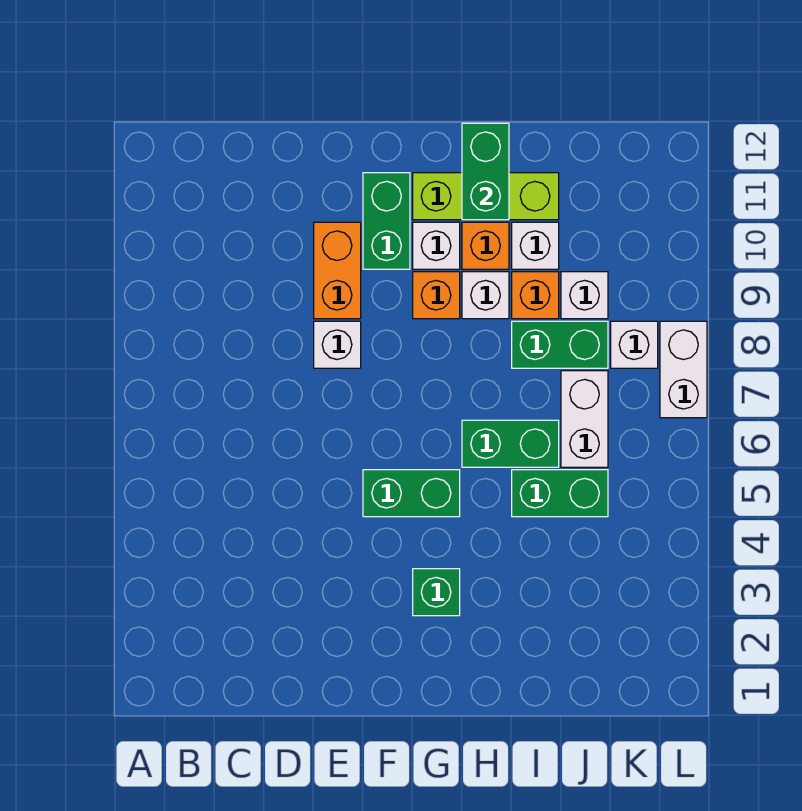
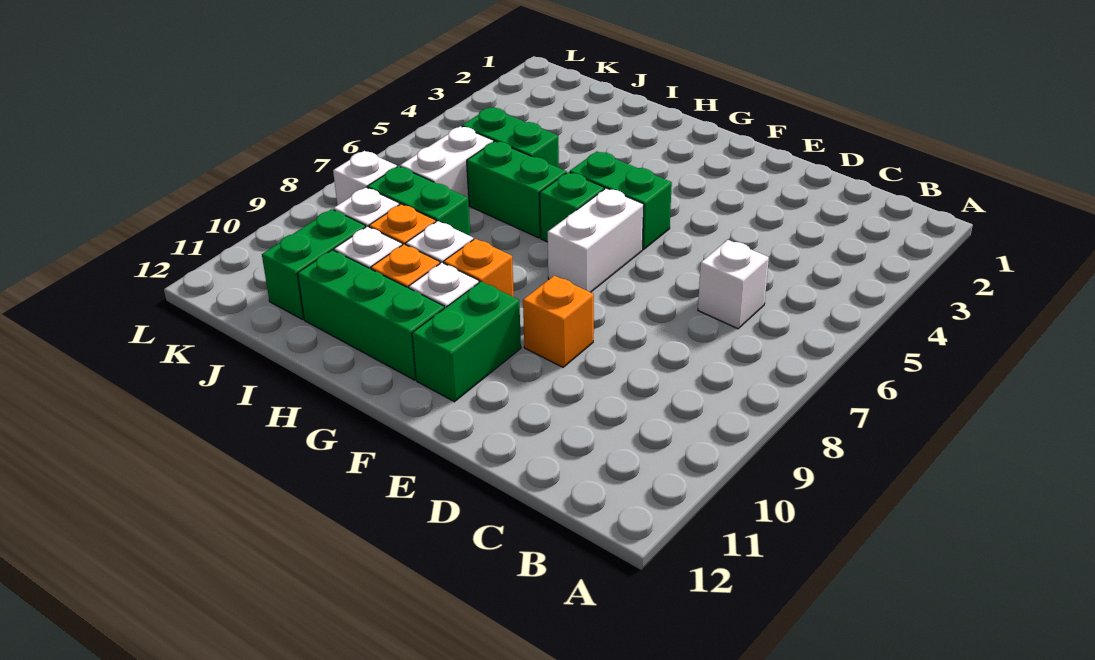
white 1x1 brick [314,321,361,368] -> white 1x1 brick moved to [698,240,769,329]
orange 1x2 brick [314,222,361,319] -> orange 1x1 brick [523,276,594,367]
green 1x1 brick [413,569,460,616] -> green 1x1 brick moved to [540,172,604,242]
lime 1x3 brick [413,173,559,220] -> green 1x3 brick [298,250,445,380]
green 1x2 brick [462,123,509,220] -> green 1x2 brick moved to [262,209,366,319]
white 1x2 brick [660,321,707,418] -> white 1x2 brick moved to [548,188,644,292]

